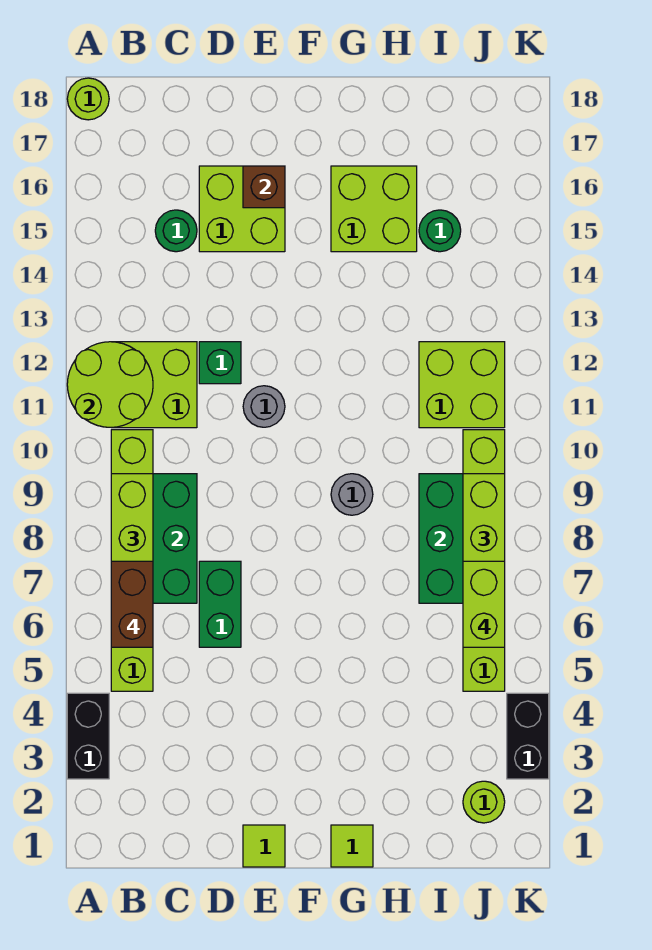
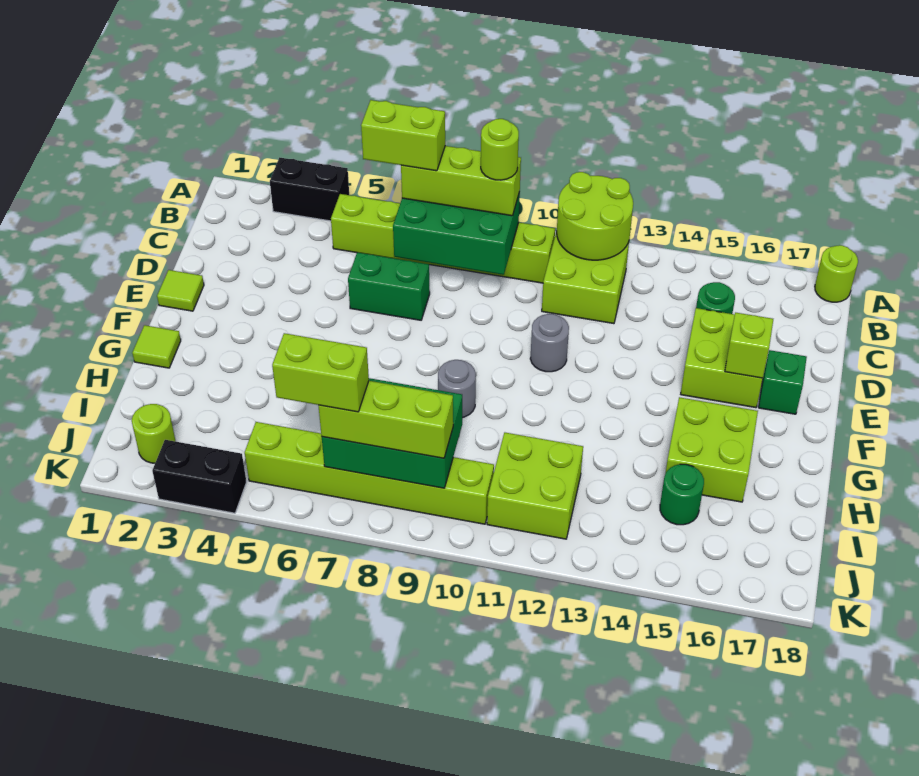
brown 1x2 brick [111,561,153,647] -> lime 1x2 brick [361,100,445,171]
none -> lime 1x1 round brick [481,119,519,180]
green 1x1 brick [199,342,241,384] -> green 1x1 brick moved to [759,350,807,414]
brown 1x1 brick [243,166,285,208] -> lime 1x1 brick [725,313,773,378]

